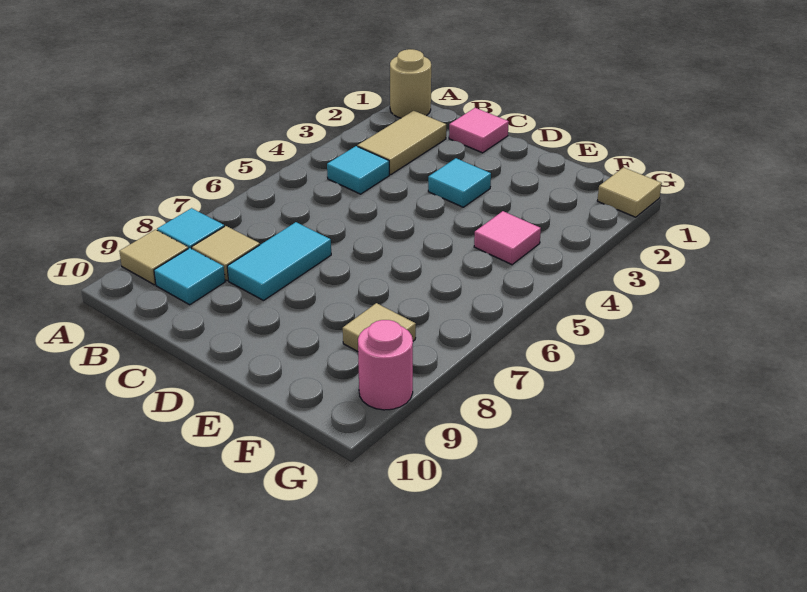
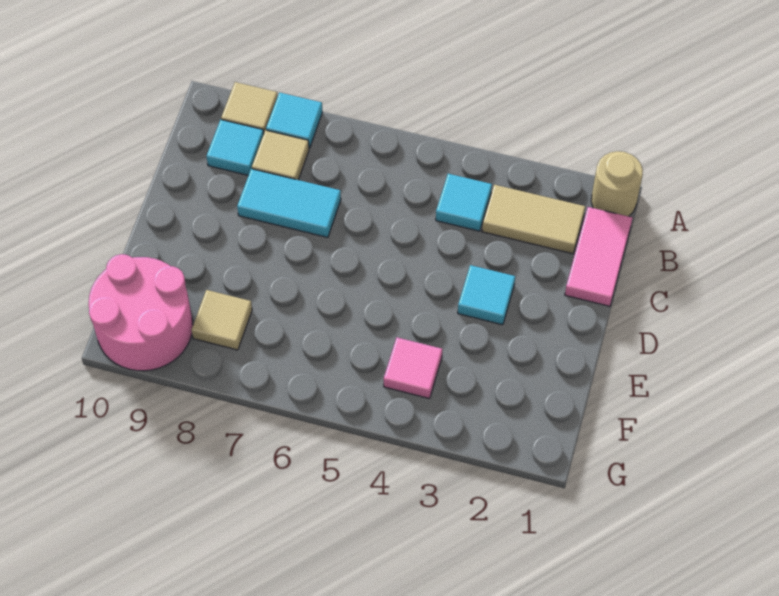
pink 1x1 tile [449,108,509,153] -> pink 1x2 tile [565,207,632,306]
tan 1x1 tile [597,167,662,217] -> none
pink 1x1 round brick [358,320,413,410] -> pink 2x2 round brick [89,254,193,371]

